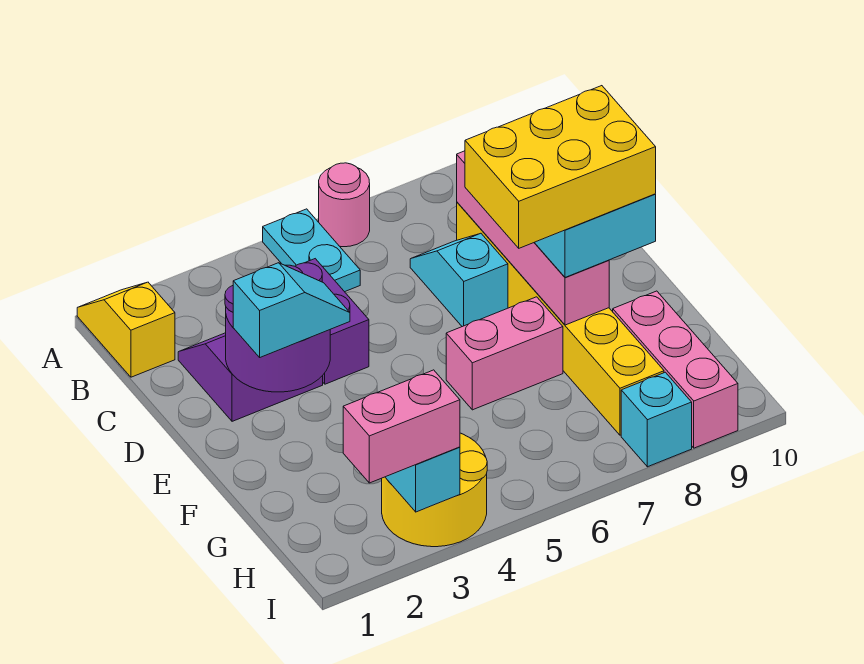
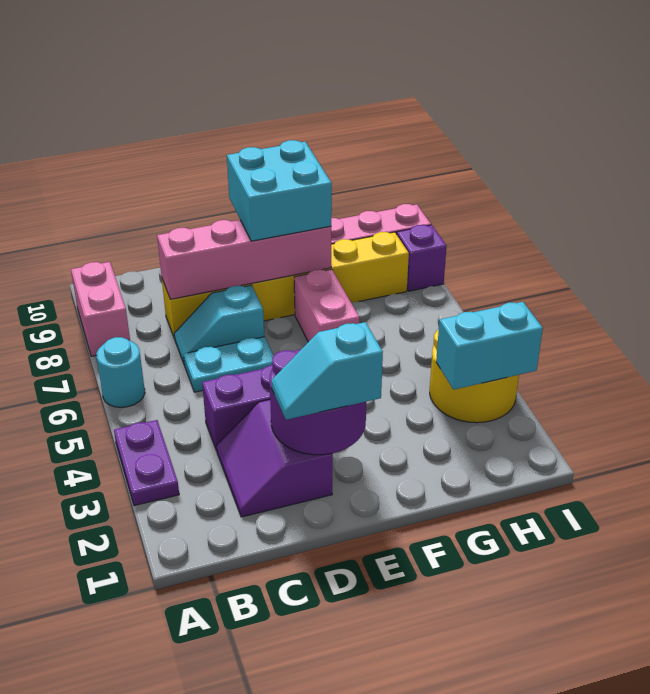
yellow 1x2 slope [77,282,175,377] -> none
none -> purple 1x2 plate [114,420,179,506]
cyan 1x2 plate [263,209,360,292] -> cyan 1x2 plate moved to [184,337,274,392]
pink 1x1 round brick [319,163,370,247] -> cyan 1x1 round brick [96,337,145,407]
cyan 1x2 slope [233,263,350,357] -> cyan 1x2 slope turned to [271,322,383,420]
yellow 2x3 brick [465,86,656,248] -> none
pink 1x2 brick [343,370,460,483] -> pink 1x2 brick moved to [71,262,130,356]
cyan 1x1 brick [621,372,692,467] -> purple 1x1 brick [397,225,447,291]

